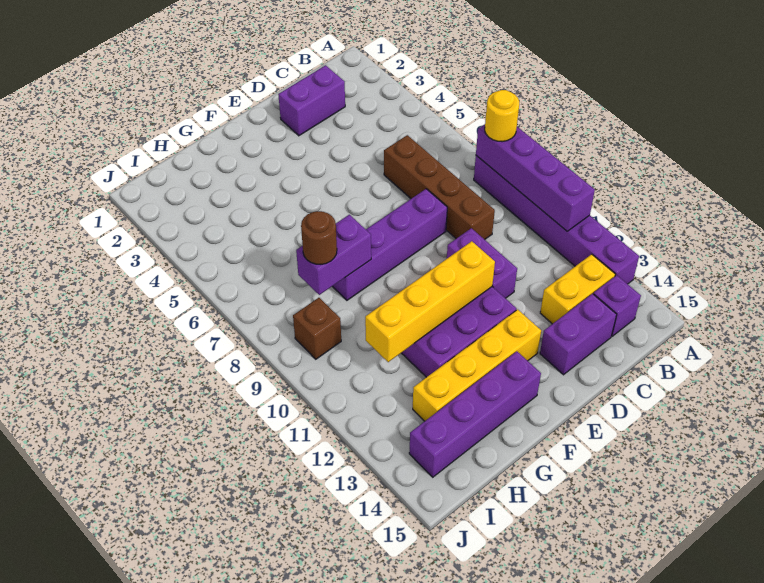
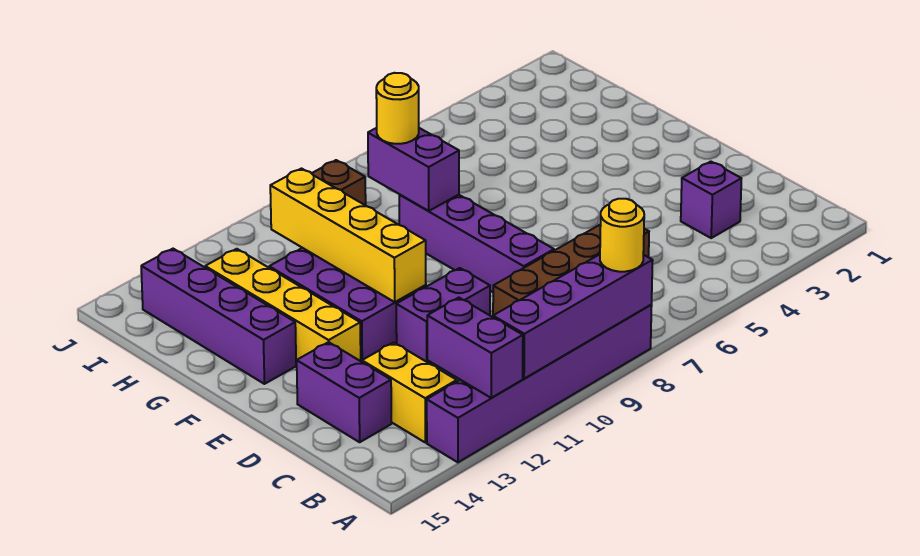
purple 1x1 brick [593,275,641,336] -> purple 1x1 brick moved to [681,162,741,238]
purple 1x2 brick [278,65,345,136] -> purple 1x2 brick moved to [427,298,523,398]
brown 1x1 round brick [301,211,337,264] -> yellow 1x1 round brick [376,73,419,144]

